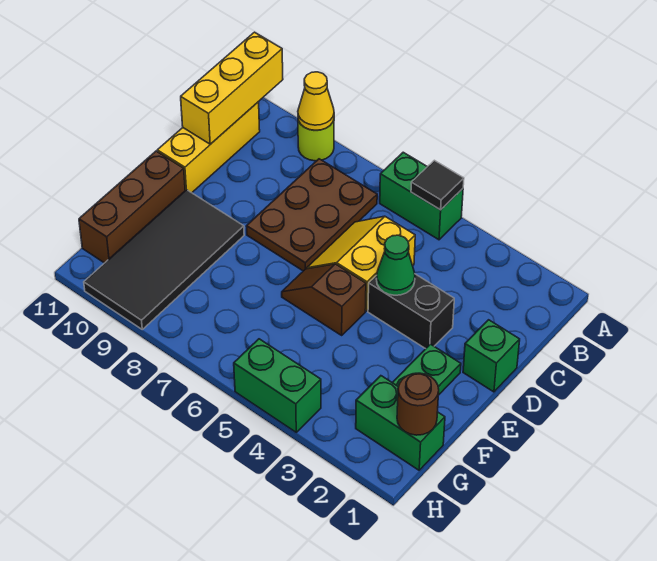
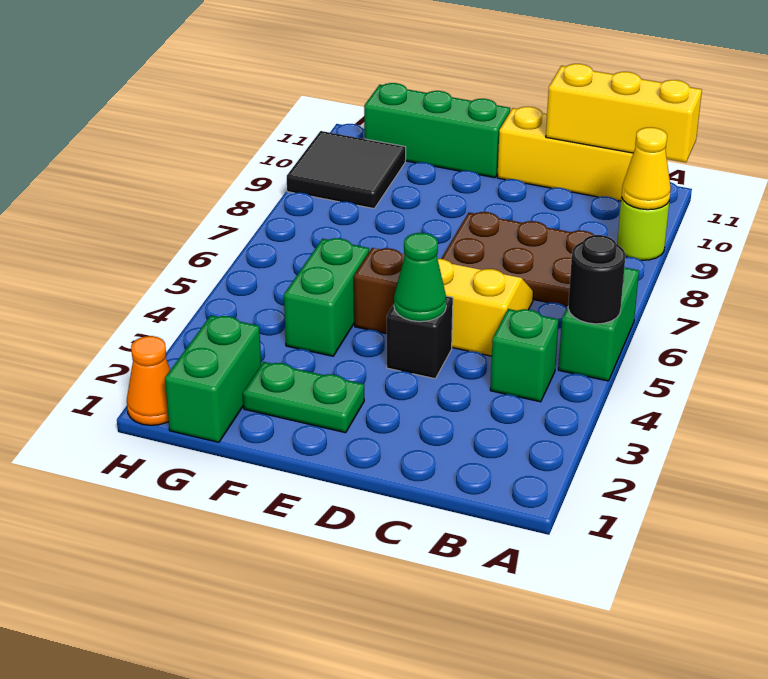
black 1x1 tile [411,160,464,210] -> black 1x1 round brick [568,235,626,324]
green 1x1 brick [463,320,520,392] -> green 1x1 brick moved to [490,309,559,402]
black 1x2 brick [368,274,454,349] -> black 1x1 brick [387,296,453,379]
black 2x4 tile [84,190,244,329] -> black 2x2 tile [287,131,406,209]
brown 1x3 brick [79,151,185,263] -> green 1x3 brick [364,83,510,178]
brown 1x1 round brick [397,373,439,435] -> none
none -> orange 1x1 cone [127,336,170,425]
green 1x2 brick [234,339,321,432] -> green 1x2 brick moved to [284,238,369,356]

